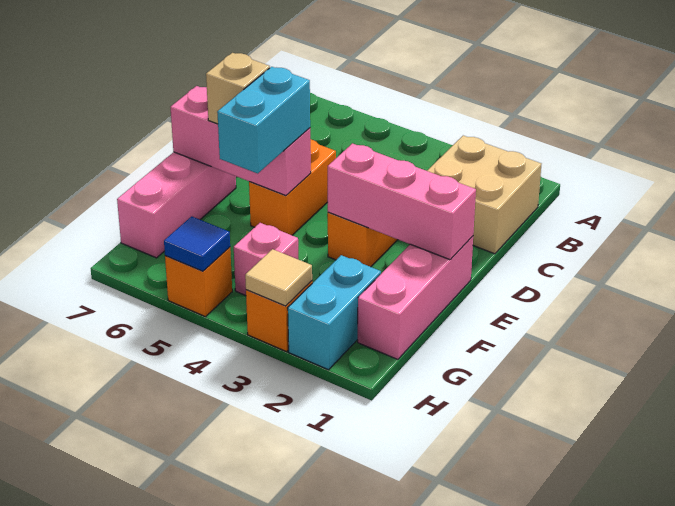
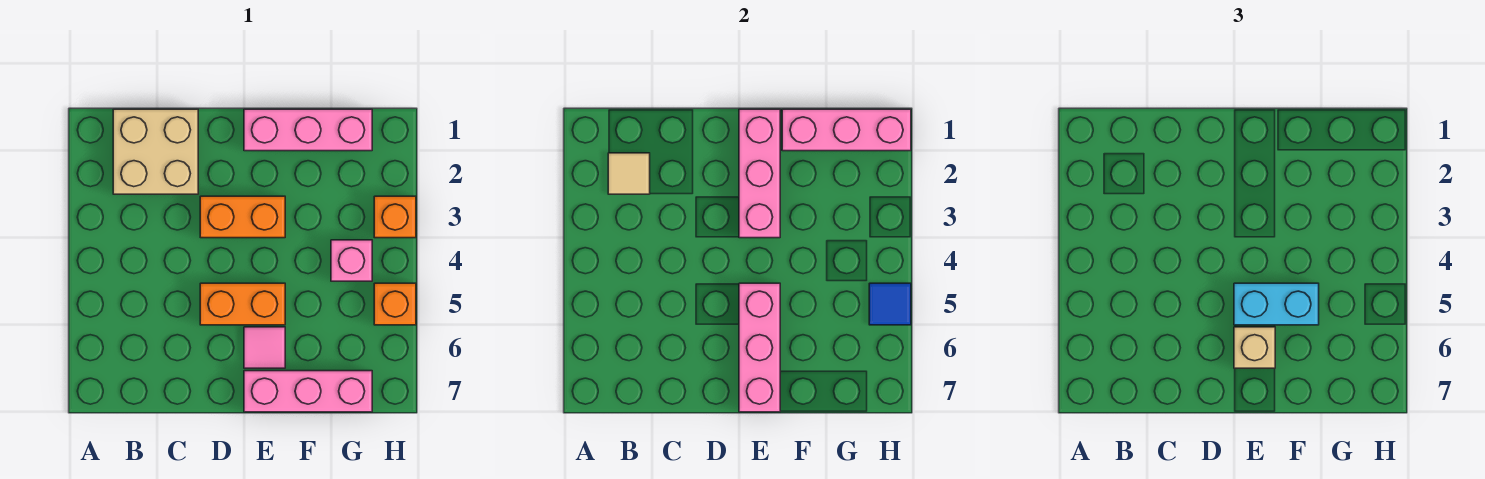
none -> pink 1x1 tile [244,327,285,368]
none -> pink 1x3 brick [782,109,911,151]
cyan 1x2 brick [288,255,381,370] -> none
tan 1x1 tile [245,249,312,306] -> tan 1x1 tile moved to [608,153,650,194]

